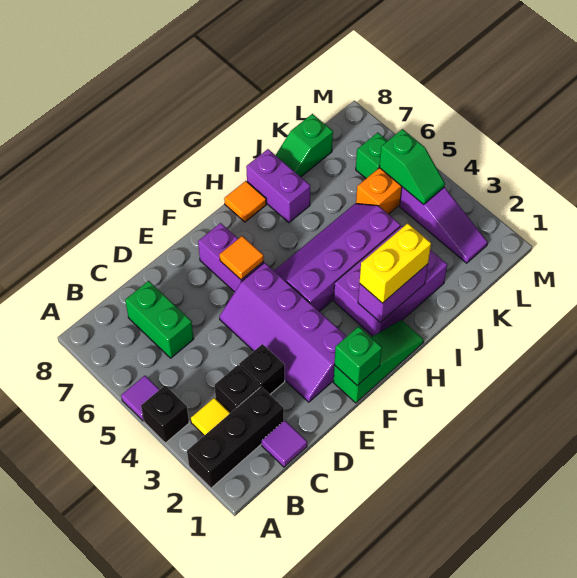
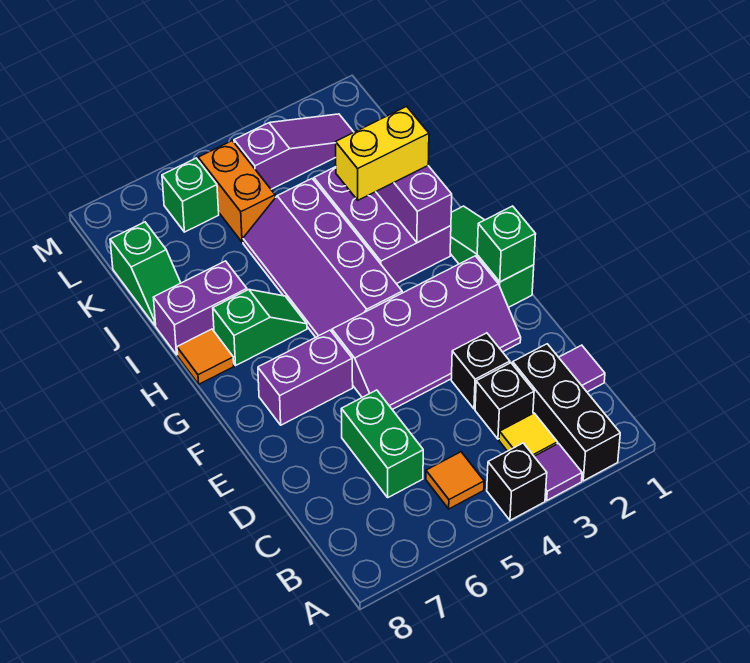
purple 1x1 tile [121,376,160,421] -> purple 1x1 tile moved to [534,443,582,500]
green 1x2 brick [125,281,194,358] -> green 1x2 brick turned to [341,390,423,497]
orange 1x1 tile [220,236,264,280] -> orange 1x1 tile moved to [426,452,484,509]
yellow 1x2 brick [360,223,431,303] -> yellow 1x2 brick turned to [336,107,429,200]
green 1x2 slope [379,129,445,204] -> green 1x2 slope moved to [213,290,307,365]

